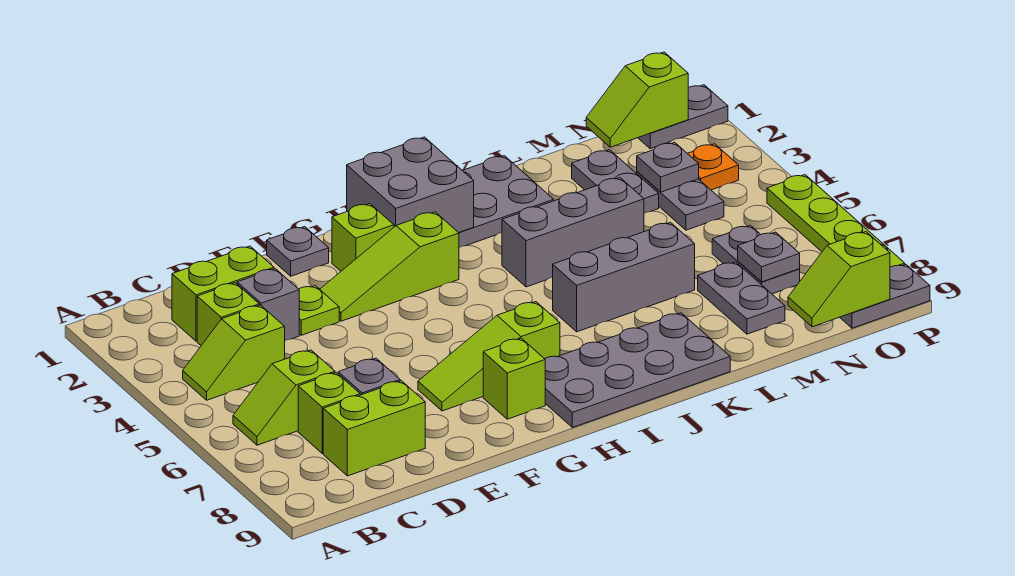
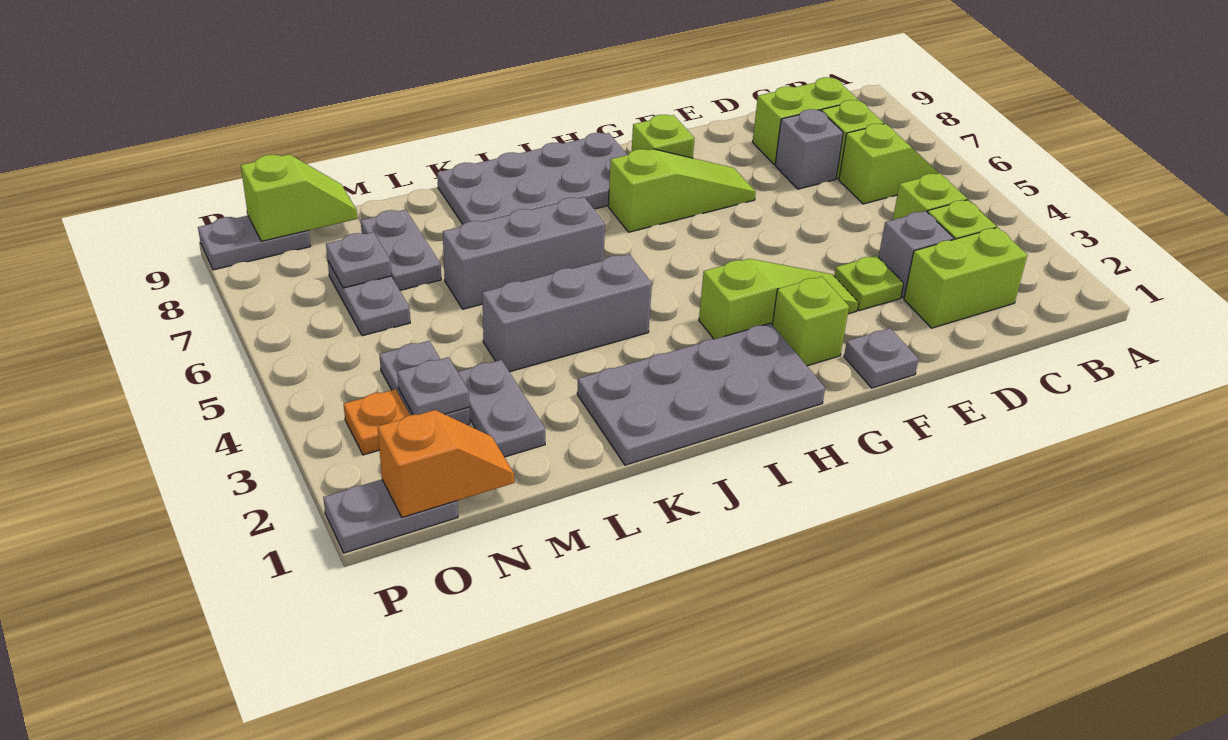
grey 2x2 brick [347,137,474,233] -> none
lime 1x2 slope [586,52,688,147] -> orange 1x2 slope [378,410,514,518]
lime 1x4 plate [767,175,905,267] -> none

